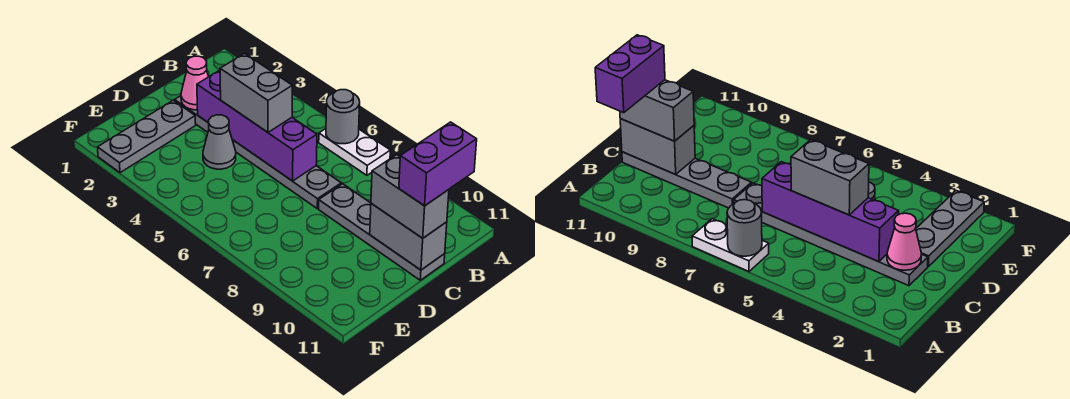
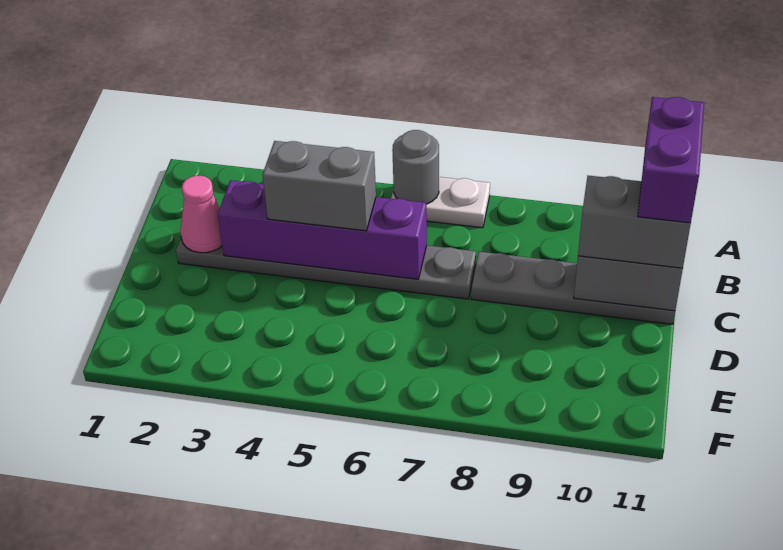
grey 1x3 plate [98,100,196,173] -> none
grey 1x1 cone [203,115,236,169] -> none

